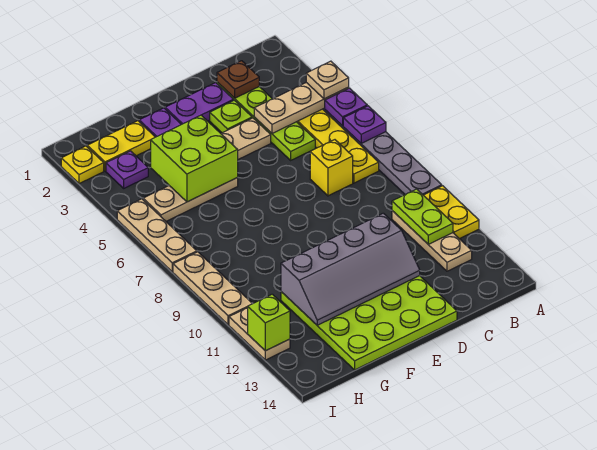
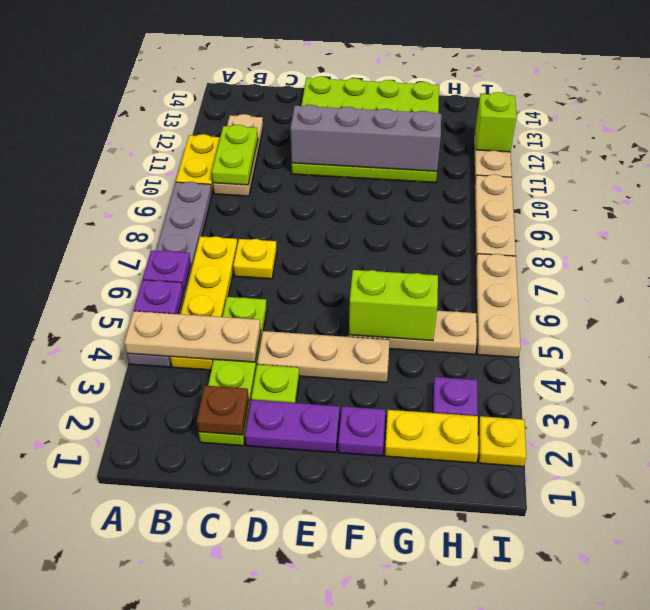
tan 1x1 plate [306,61,349,99] -> none
yellow 1x1 brick [310,140,353,196] -> yellow 1x1 plate [233,239,277,279]
lime 2x2 brick [151,115,238,202] -> lime 1x2 brick [349,270,438,341]

